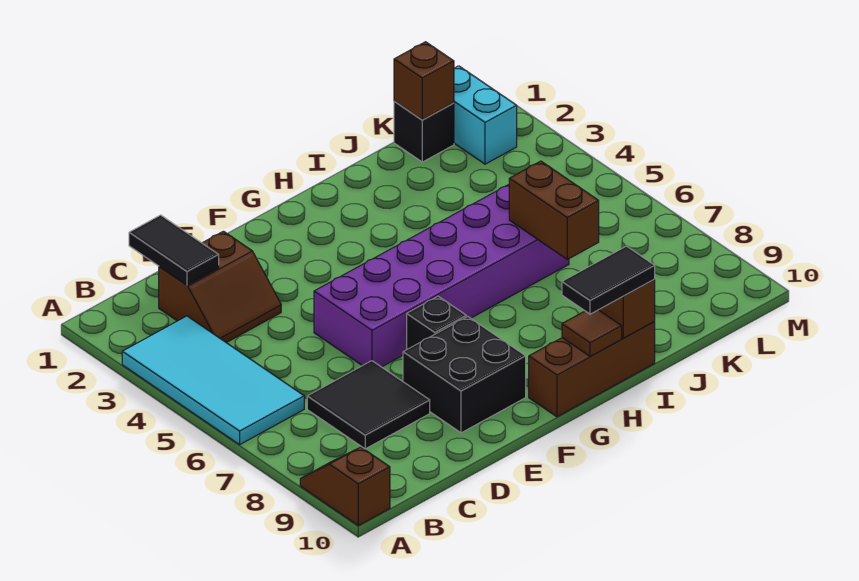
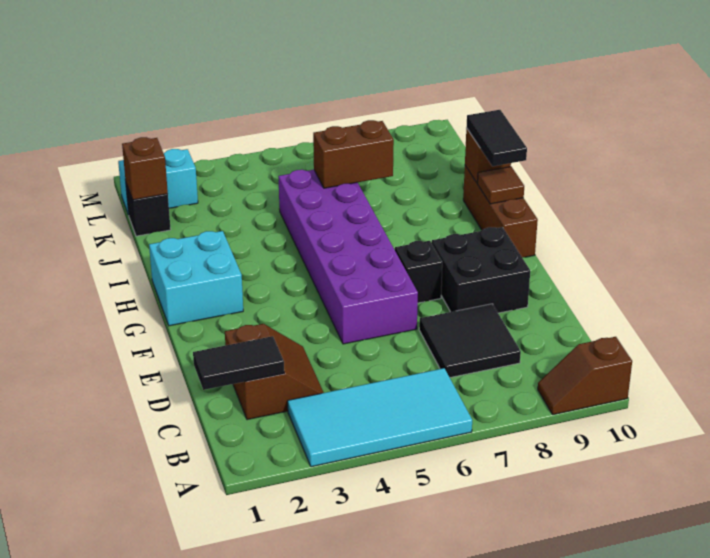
none -> cyan 2x2 brick [149,231,243,326]

